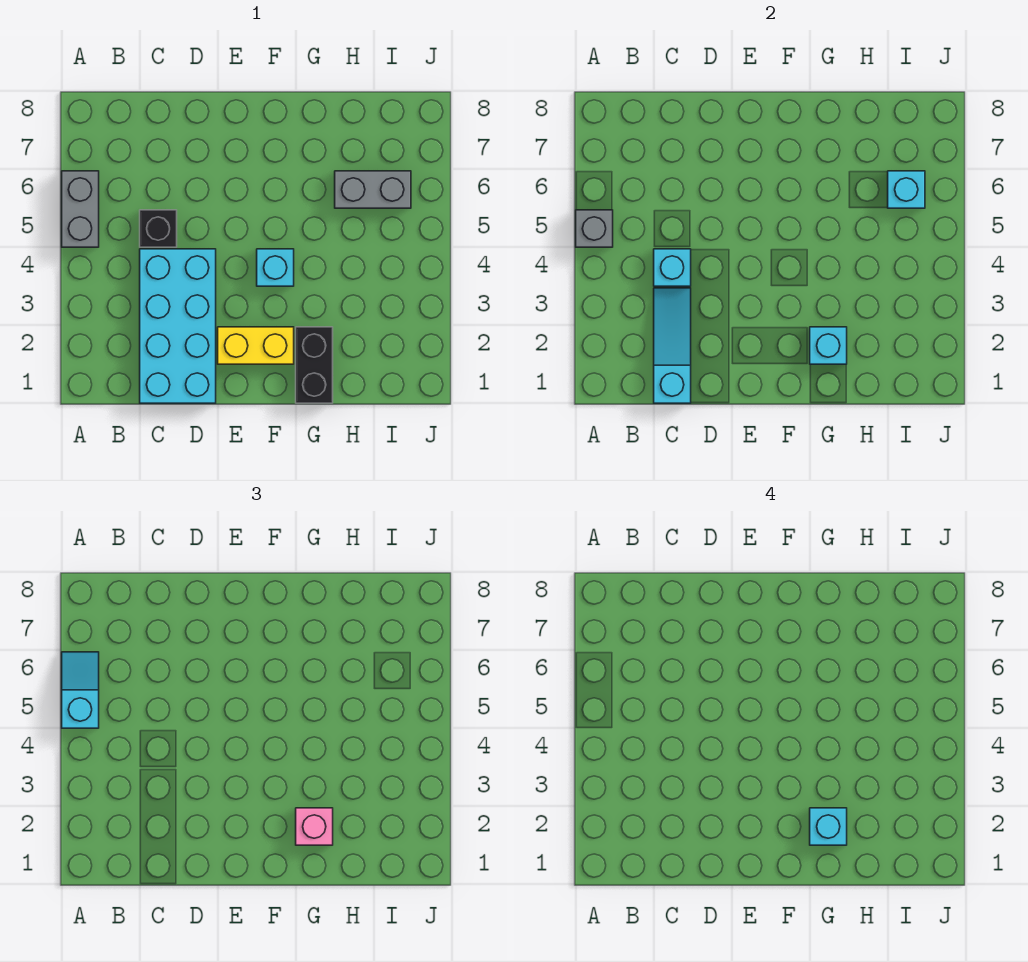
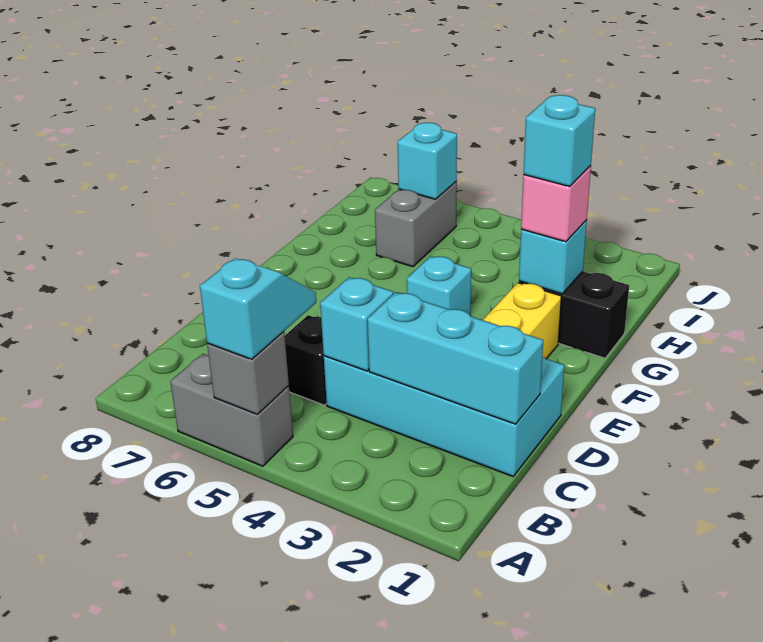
cyan 1x2 slope [62,652,99,728] -> cyan 1x2 slope turned to [200,258,316,359]
cyan 1x3 slope [654,288,691,403] -> cyan 1x3 brick [367,292,543,424]

